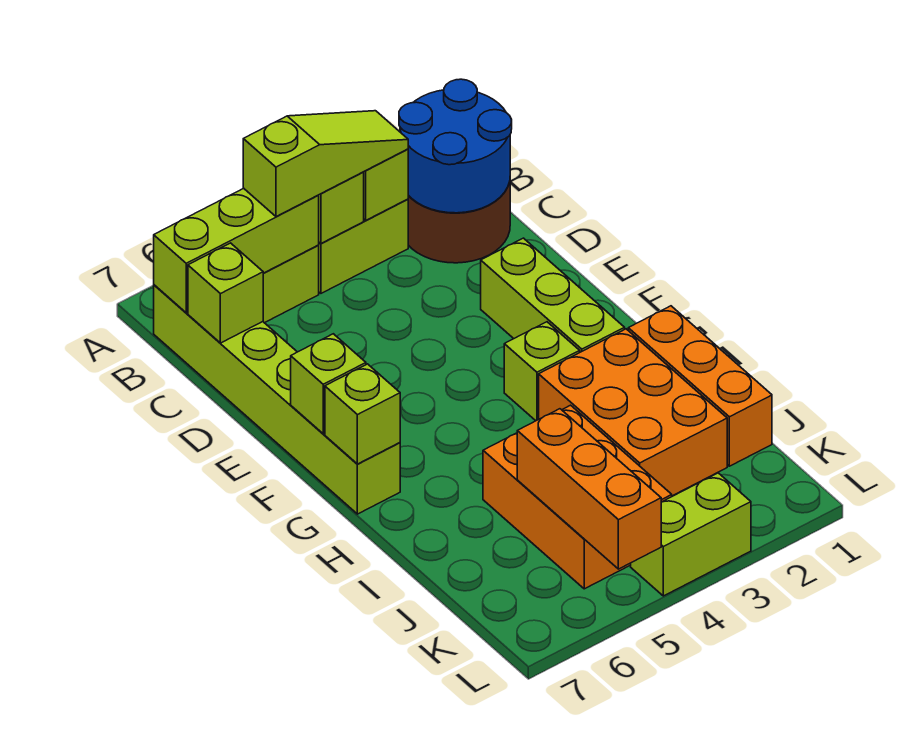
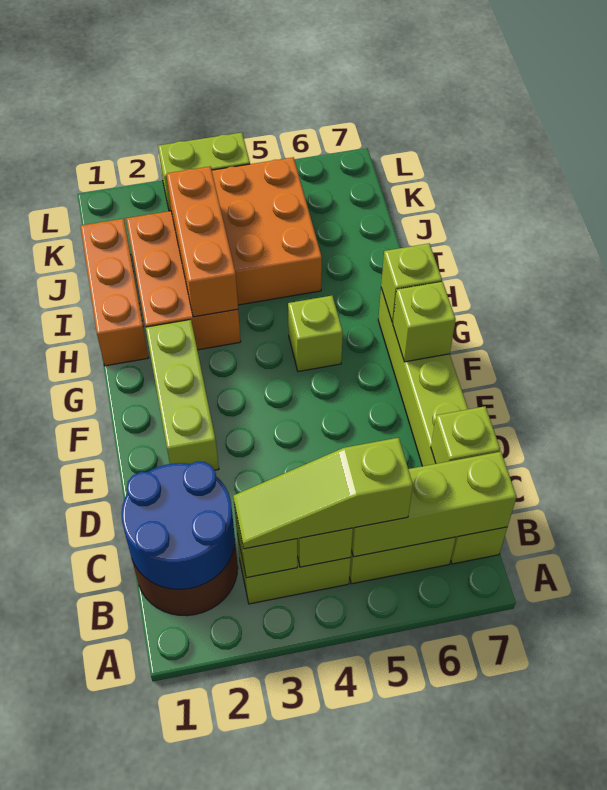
lime 1x1 brick [504,322,580,421] -> lime 1x1 brick moved to [288,296,343,372]
orange 1x3 brick [517,409,661,569] -> orange 1x3 brick moved to [167,166,238,317]

